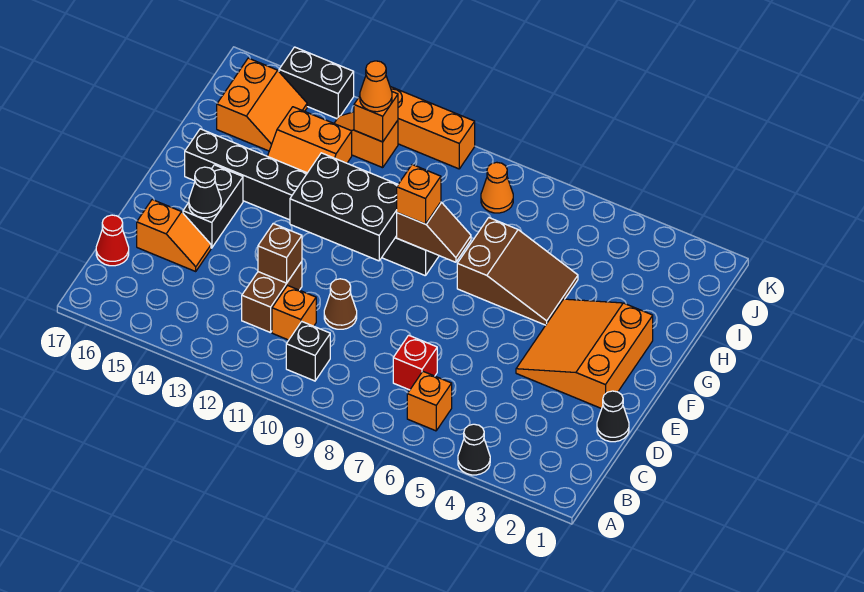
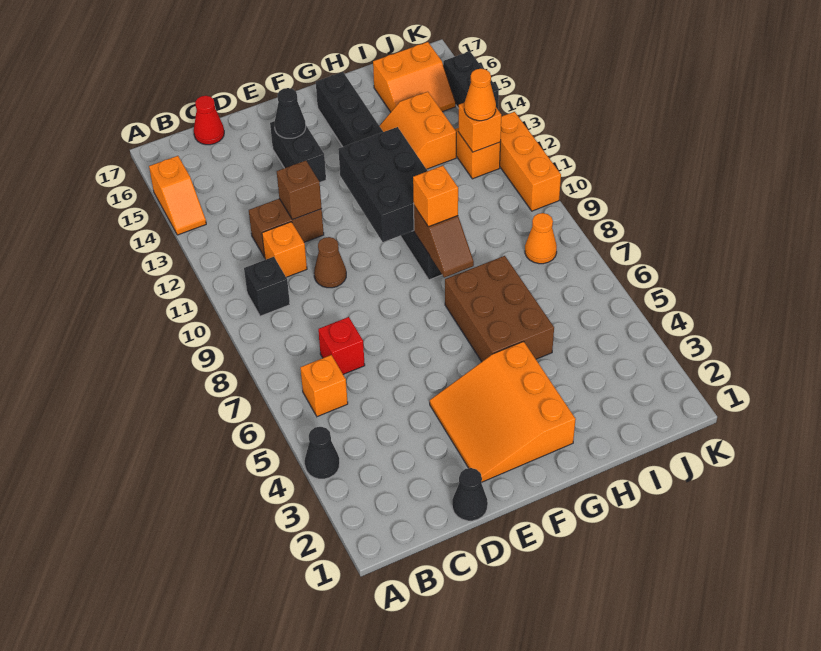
orange 1x2 slope [137,200,211,271] -> orange 1x2 slope moved to [149,156,206,235]
orange 3x3 slope [516,299,653,409] -> orange 3x3 slope turned to [430,341,576,482]
black 1x2 brick [183,165,243,248] -> black 1x2 brick turned to [270,121,326,182]
brown 2x3 slope [457,218,578,325] -> brown 2x3 brick [445,256,554,361]

